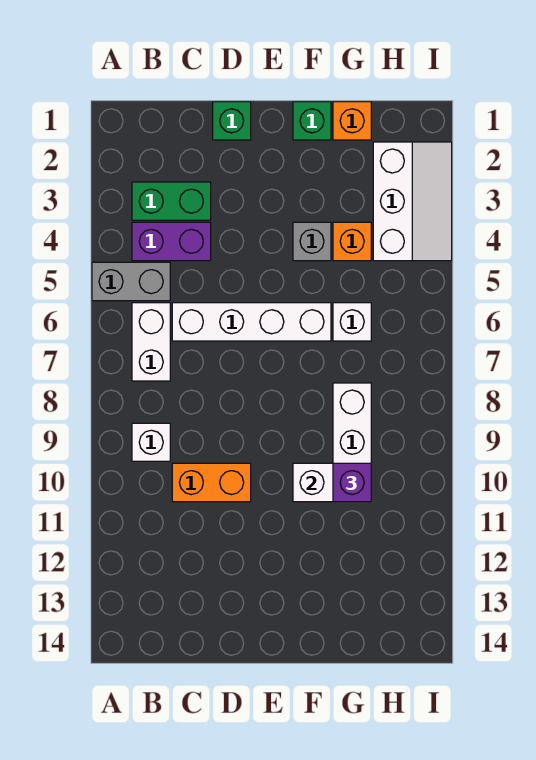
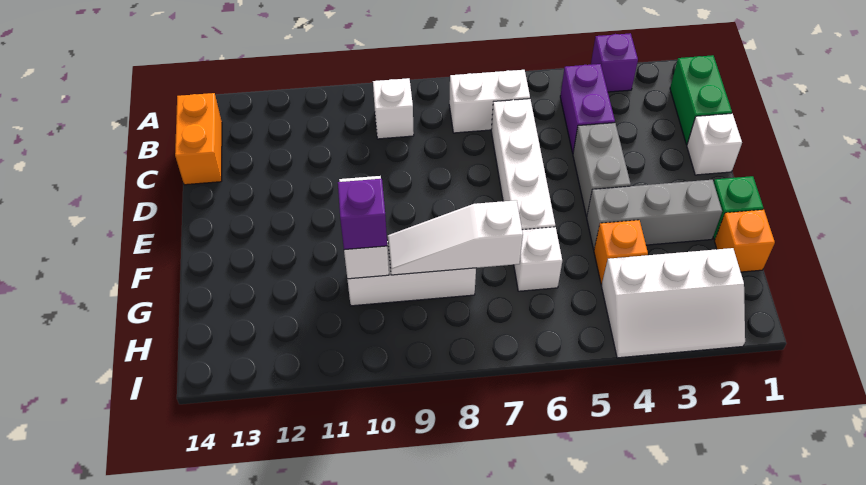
none -> purple 1x1 brick [591,33,638,92]
grey 1x2 brick [92,262,170,301] -> grey 1x2 brick moved to [573,123,631,216]
green 1x2 brick [132,182,211,220] -> green 1x2 brick moved to [670,55,732,144]
orange 1x2 brick [172,463,251,502] -> orange 1x2 brick moved to [175,93,222,185]
green 1x1 brick [213,102,251,140] -> white 1x1 brick [687,113,742,175]
grey 1x1 brick [293,222,331,261] -> grey 1x3 brick [587,180,722,249]
none -> white 1x3 slope [388,200,523,275]

